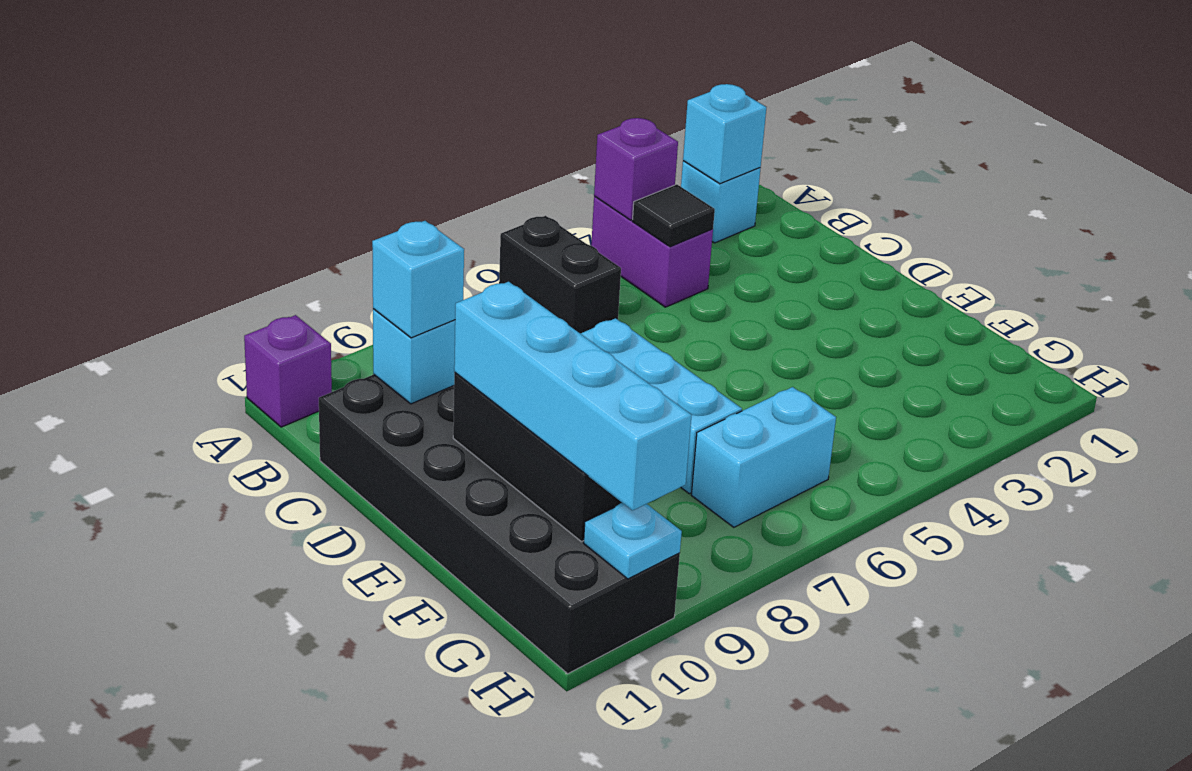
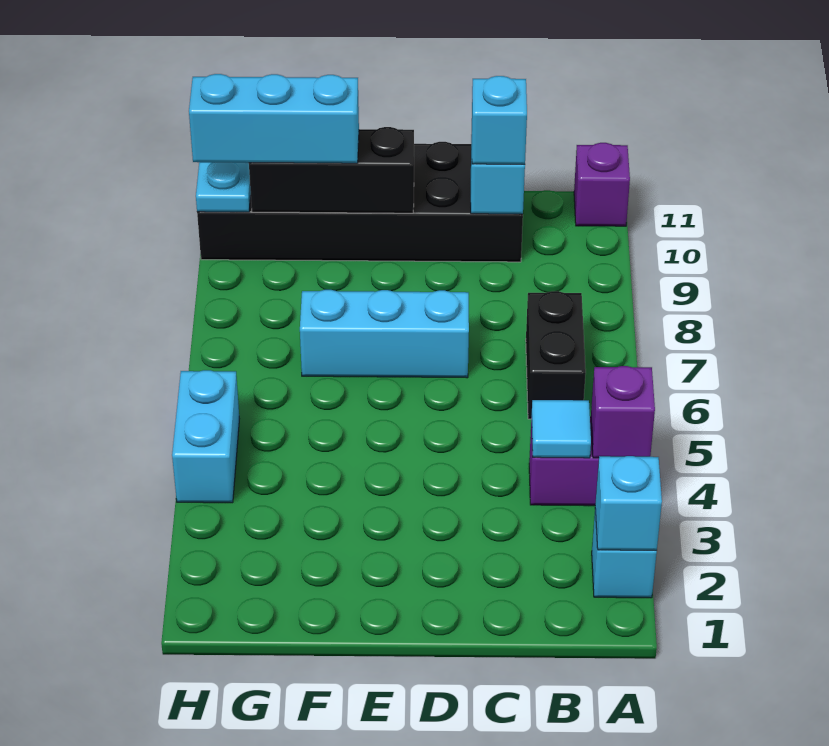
black 1x2 brick [499,216,621,334] -> black 1x2 brick turned to [526,291,586,419]
black 1x1 tile [632,184,715,247] -> cyan 1x1 tile [531,400,591,458]
cyan 1x4 brick [454,282,692,511] -> cyan 1x3 brick [189,74,359,163]
cyan 1x2 brick [691,387,836,527] -> cyan 1x2 brick moved to [172,370,239,503]

